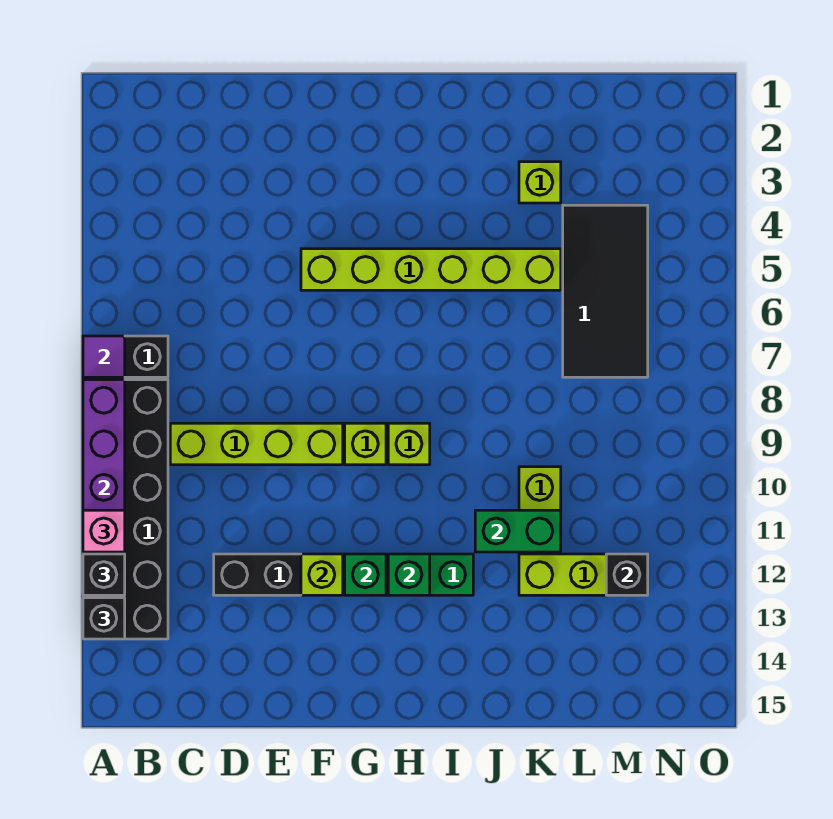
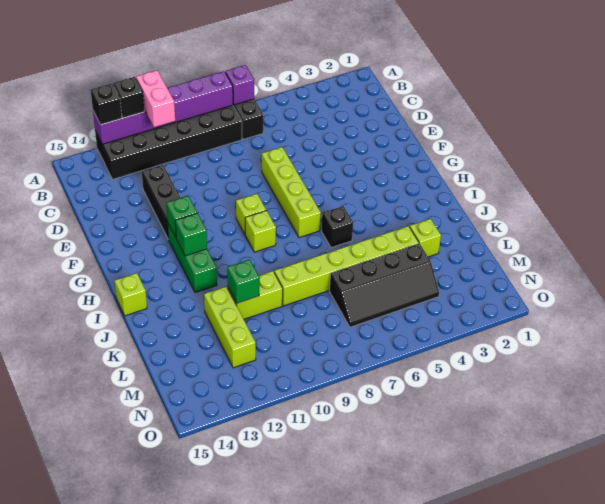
purple 1x1 tile [83,336,125,377] -> purple 1x1 brick [225,65,254,105]
pink 1x1 brick [83,510,125,552] -> pink 1x2 brick [136,70,175,127]
lime 1x4 brick [170,423,343,465] -> lime 1x4 brick moved to [262,147,321,238]
lime 1x6 brick [301,249,561,290] -> lime 1x6 brick turned to [274,226,419,306]
lime 1x1 brick [301,554,343,595] -> lime 1x1 brick moved to [114,273,147,316]
green 1x2 brick [475,510,561,552] -> green 1x1 brick [227,260,259,303]
black 2x4 tile [563,205,648,377] -> black 2x4 slope [329,243,439,327]
black 1x1 brick [606,554,648,595] -> black 1x1 brick moved to [321,206,353,248]

